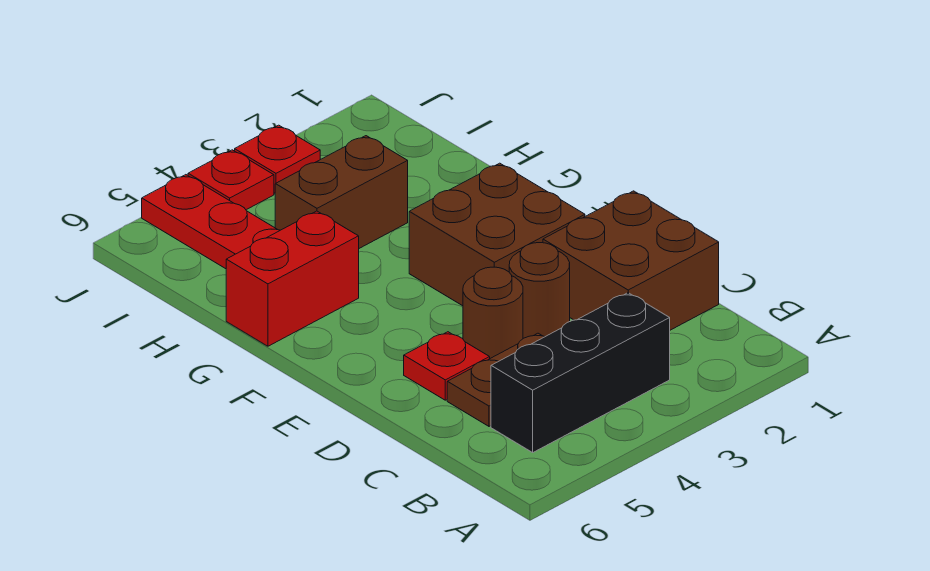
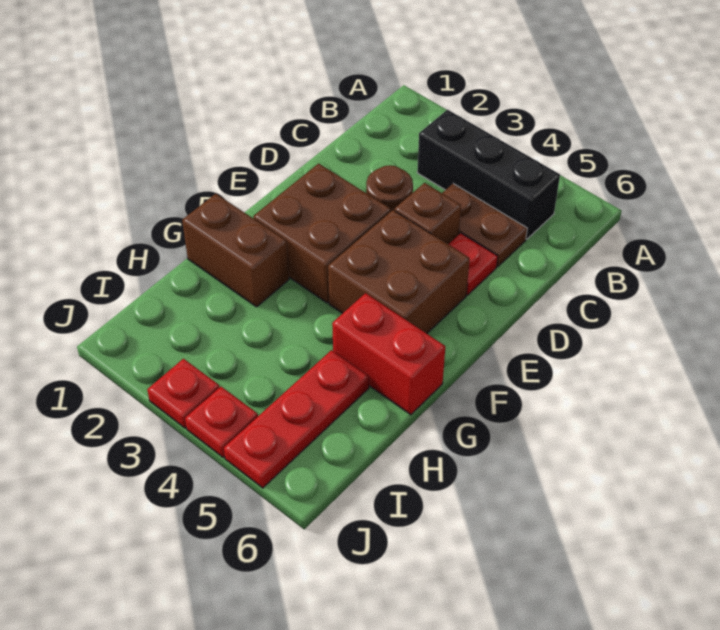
brown 2x2 brick [543,191,719,330] -> brown 2x2 brick moved to [328,210,470,334]
brown 1x1 round brick [463,267,523,358] -> brown 1x1 brick [394,183,461,244]
brown 1x2 brick [275,136,408,248] -> brown 1x2 brick moved to [182,194,289,307]

